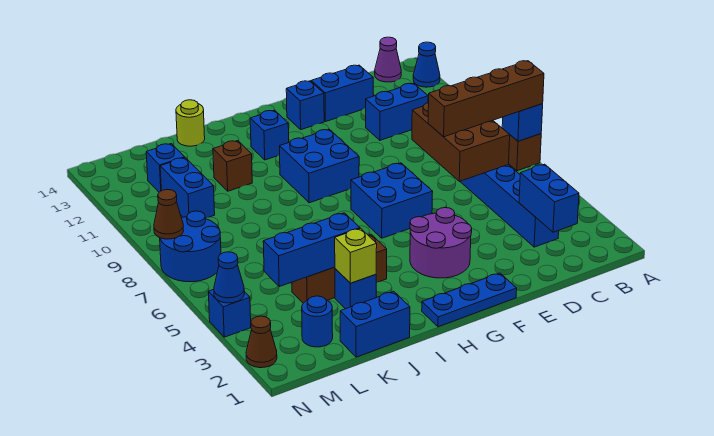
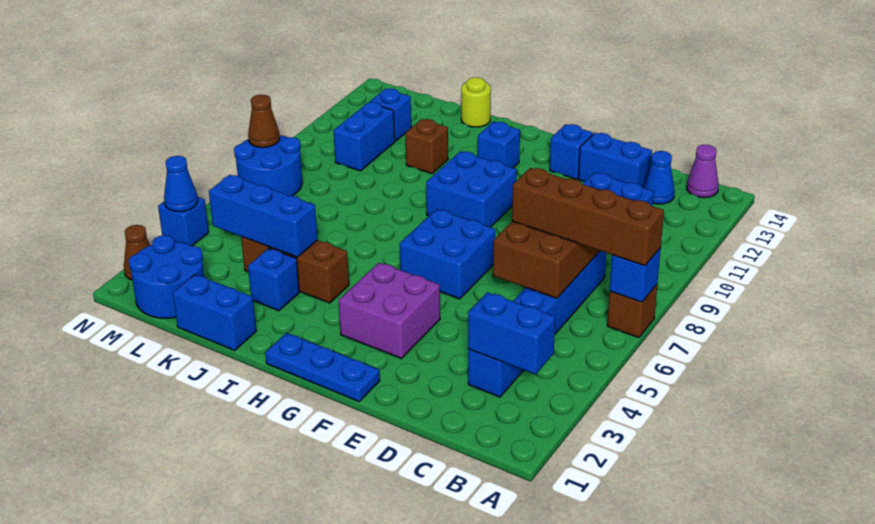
blue 1x1 cone [413,42,440,87] -> blue 1x1 cone moved to [643,151,675,204]
blue 1x2 brick [519,164,579,232] -> blue 1x2 brick turned to [468,292,555,374]
purple 2x2 round brick [410,208,472,278] -> purple 2x2 brick [339,263,440,359]
lime 1x1 brick [335,228,377,283] -> none
blue 1x1 round brick [302,296,333,347] -> blue 2x2 round brick [129,235,204,318]

